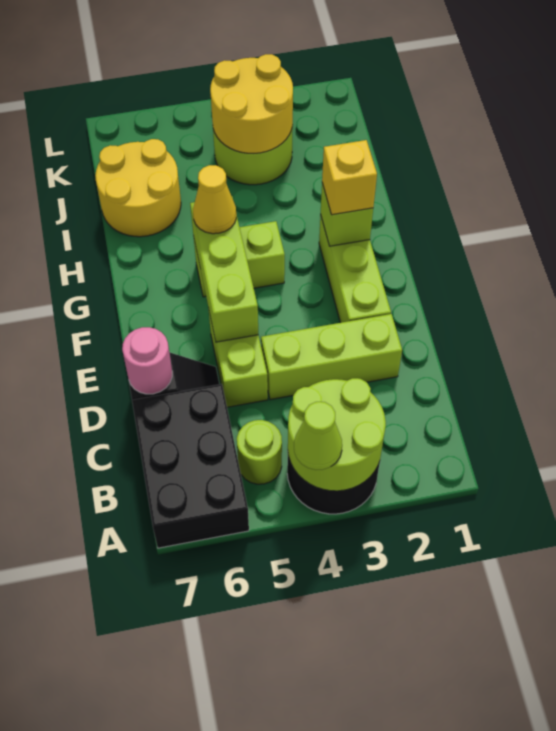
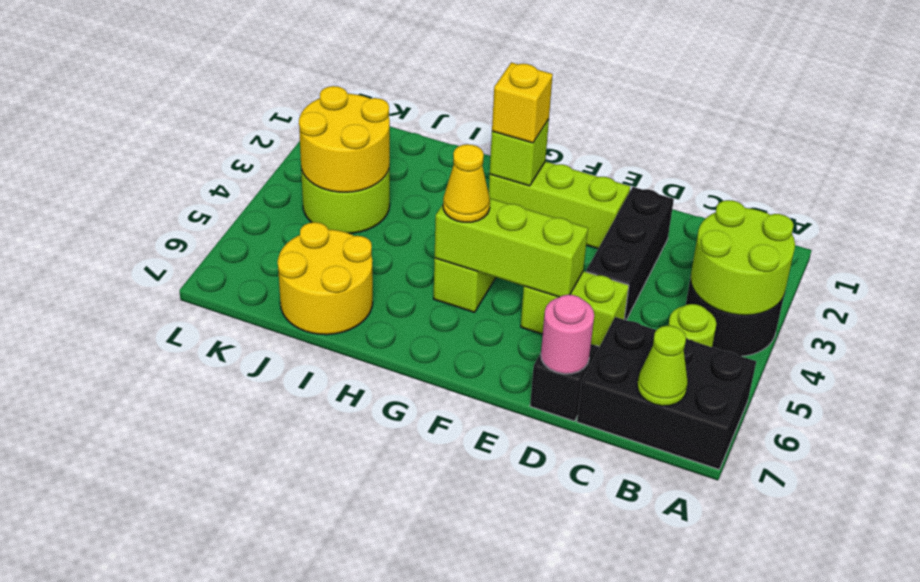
lime 1x1 cone [294,402,342,470] -> lime 1x1 cone moved to [637,326,688,406]
lime 1x3 brick [261,314,402,400] -> black 1x3 brick [586,187,674,320]

